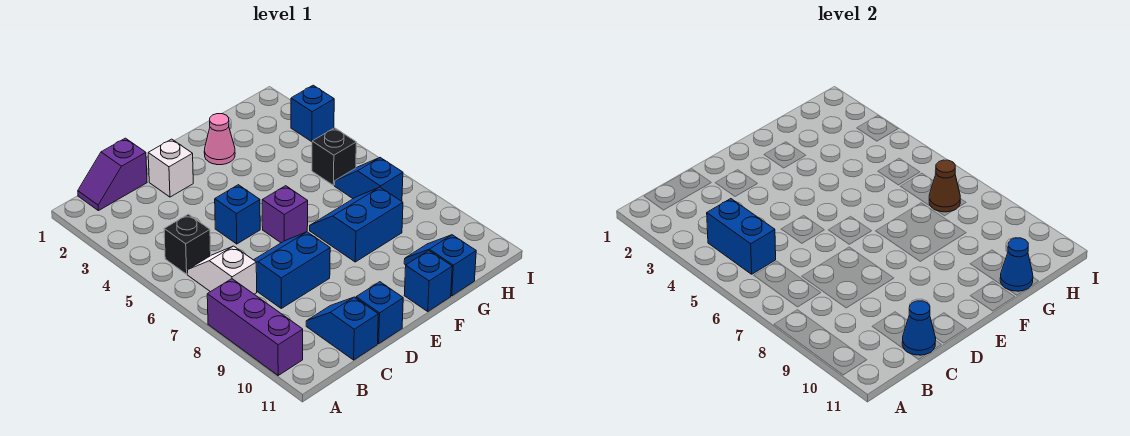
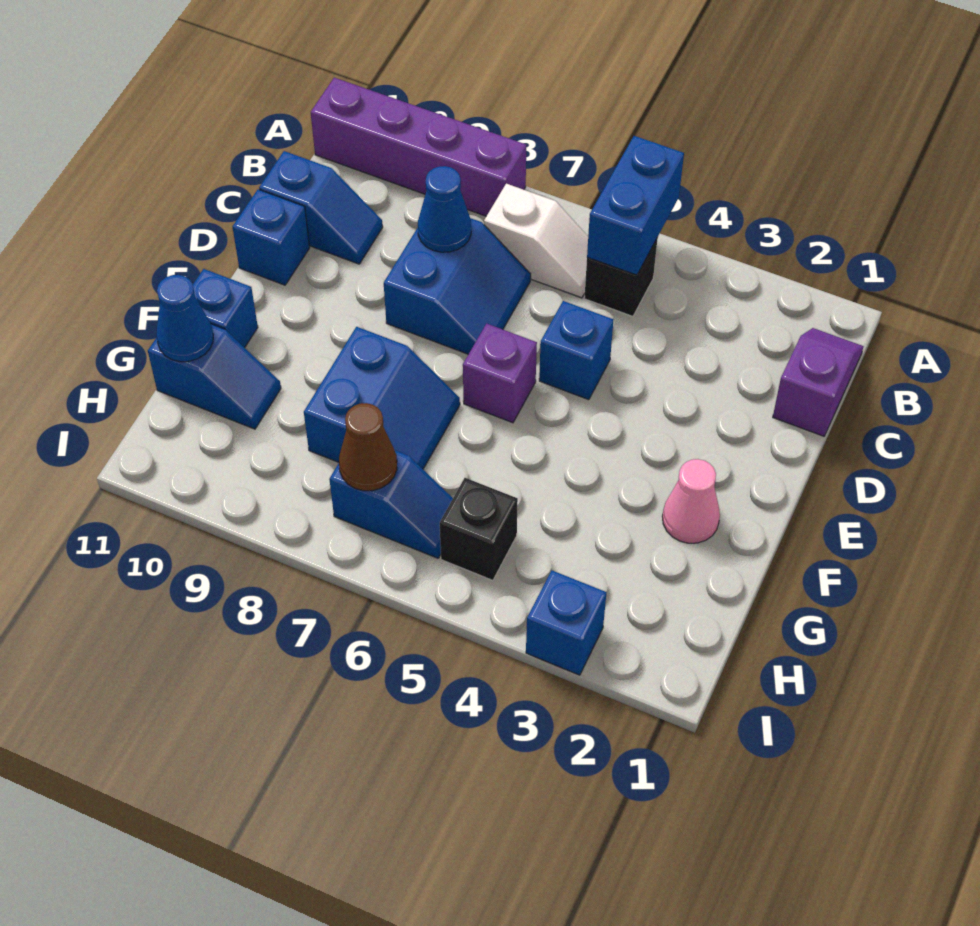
purple 1x3 brick [207,279,303,375] -> purple 1x4 brick [311,78,526,216]
blue 1x2 brick [707,199,776,274] -> blue 1x2 brick turned to [587,136,684,275]
blue 1x1 cone [902,301,936,355] -> blue 1x1 cone moved to [418,166,471,252]
white 1x1 brick [148,139,193,197] -> none

